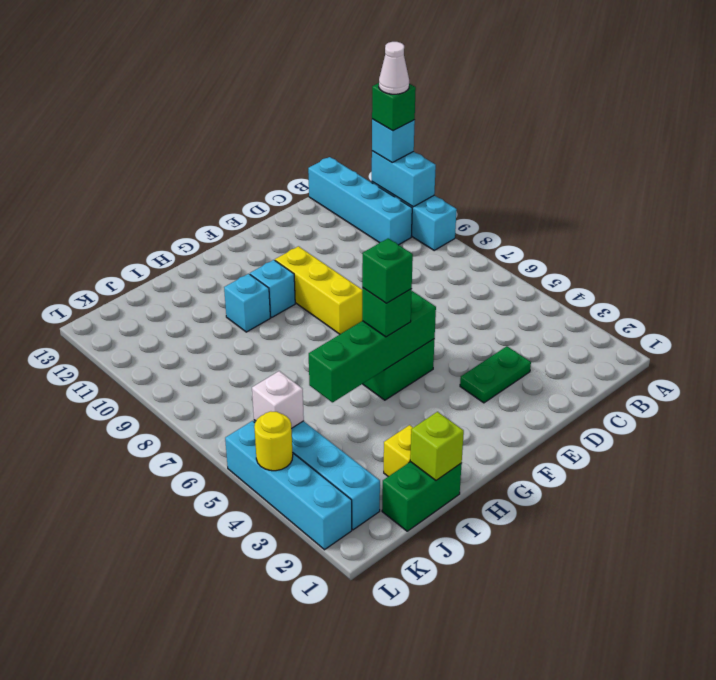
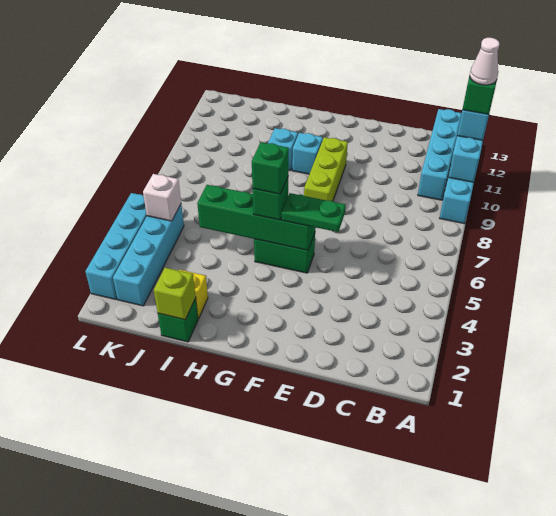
green 1x2 plate [460,346,531,403] -> green 1x2 plate moved to [282,193,346,232]
yellow 1x3 brick [275,246,362,334] -> lime 1x3 brick [304,137,348,201]
green 1x2 brick [382,462,462,531] -> green 1x1 brick [158,298,198,342]
yellow 1x1 round brick [254,411,293,471] -> none

